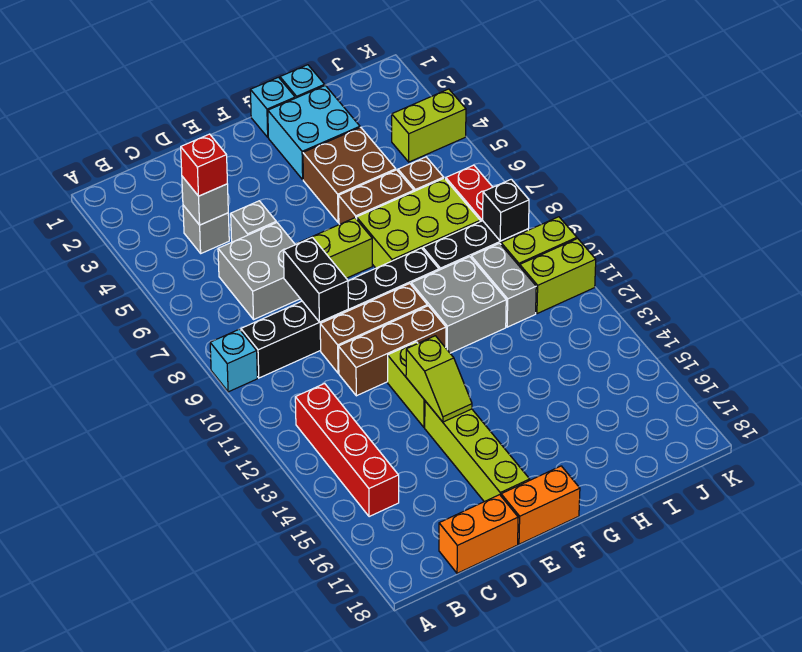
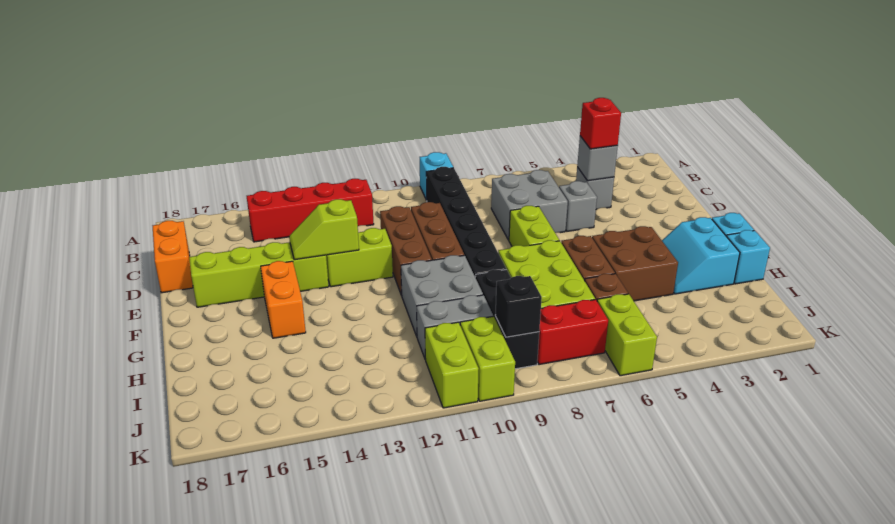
black 1x2 brick [283,237,348,322] -> none
orange 1x2 brick [501,466,580,544] -> orange 1x2 brick moved to [261,261,306,338]
cyan 2x2 brick [268,85,360,179] -> cyan 2x2 slope [662,217,740,294]
lime 1x2 brick [392,89,466,162] -> lime 1x2 brick moved to [597,294,657,376]

